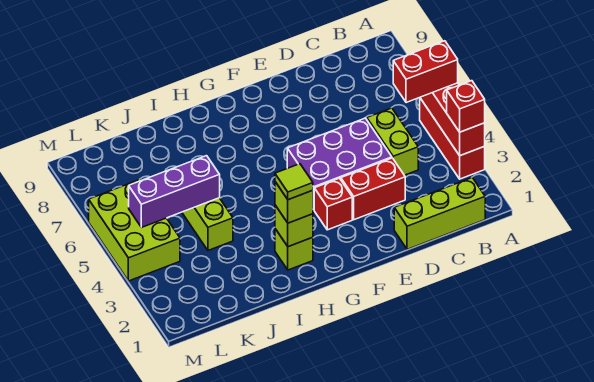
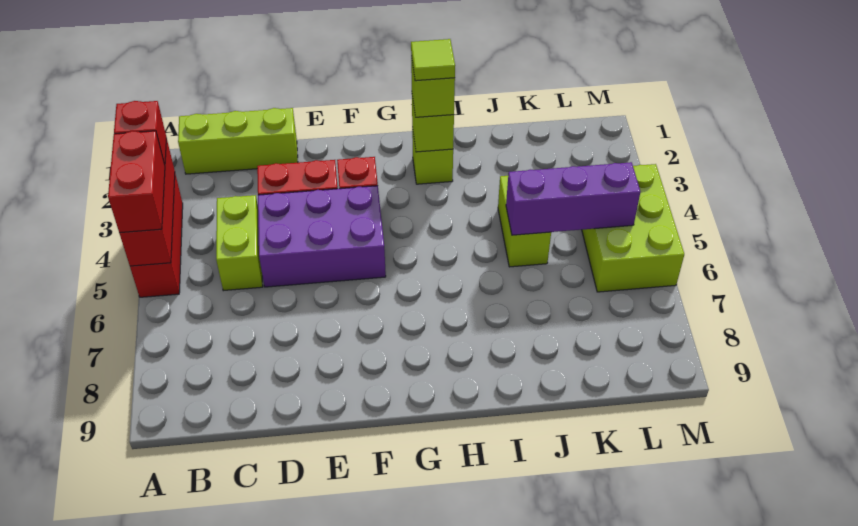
red 1x2 brick [393,41,458,103] -> red 1x2 brick turned to [108,131,165,233]

